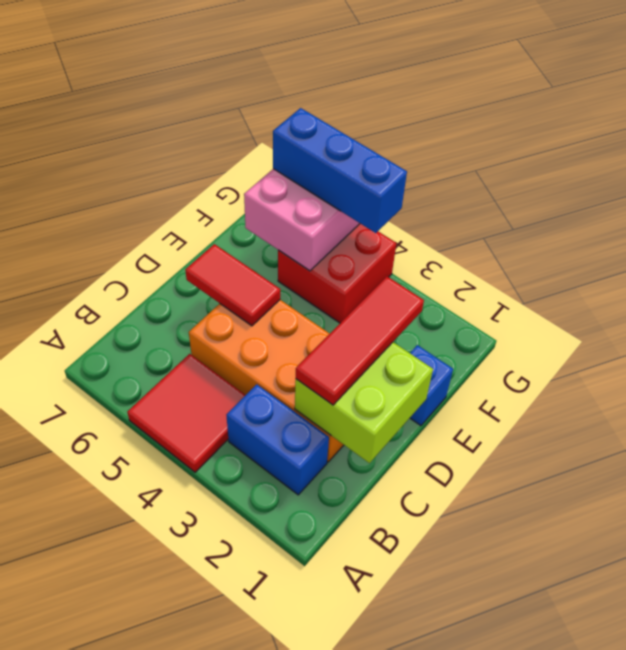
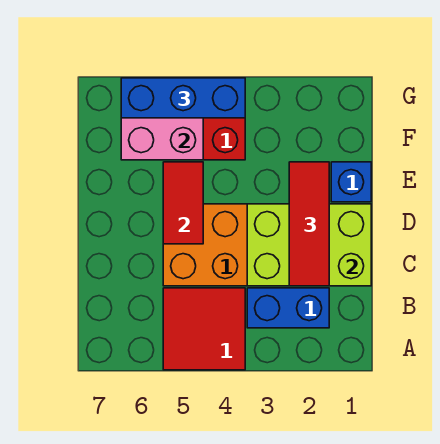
lime 2x2 brick [295,342,433,463] -> lime 2x3 brick [247,204,371,286]
red 1x2 tile [185,244,280,326] -> red 1x2 tile turned to [163,162,203,244]

